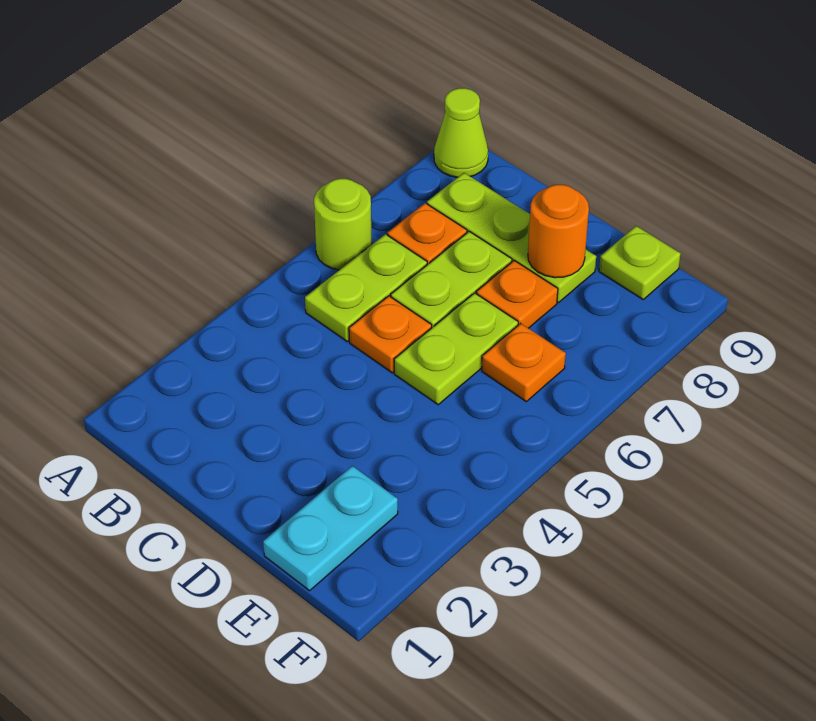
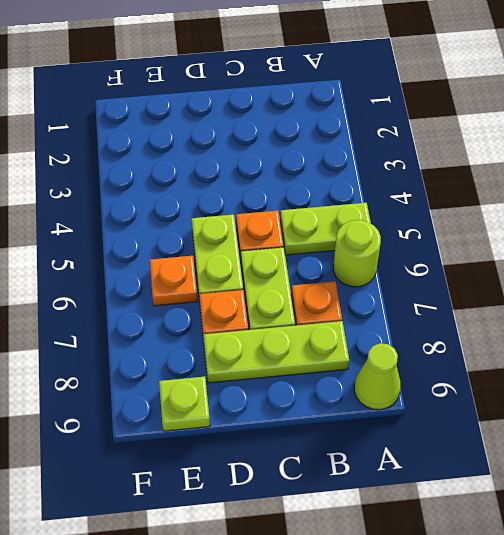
lime 1x2 plate [305,234,427,342] -> lime 1x2 plate turned to [280,203,371,255]
orange 1x1 round brick [528,184,589,278] -> none
cyan 1x2 plate [263,466,398,591] -> none

